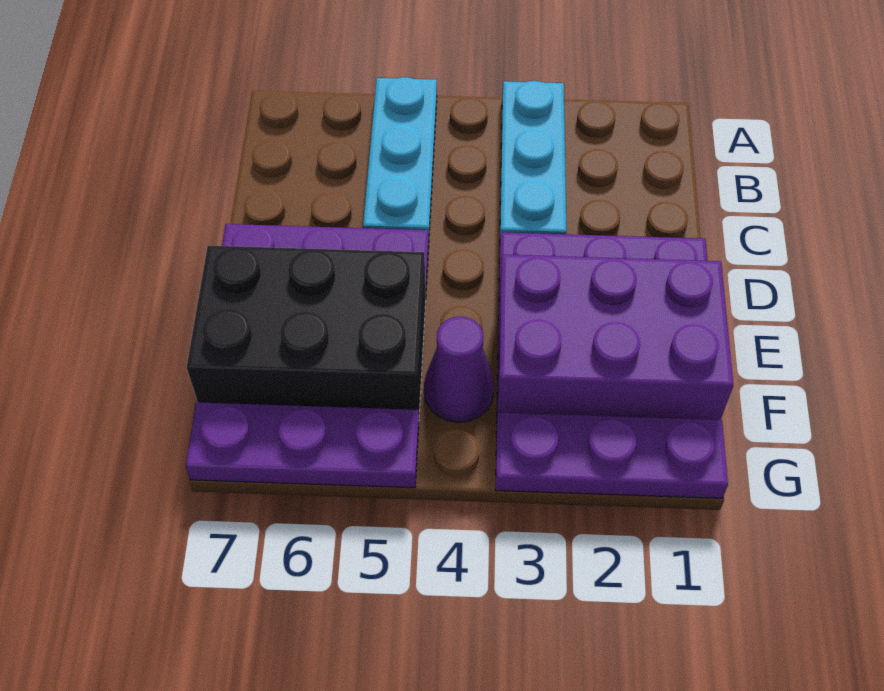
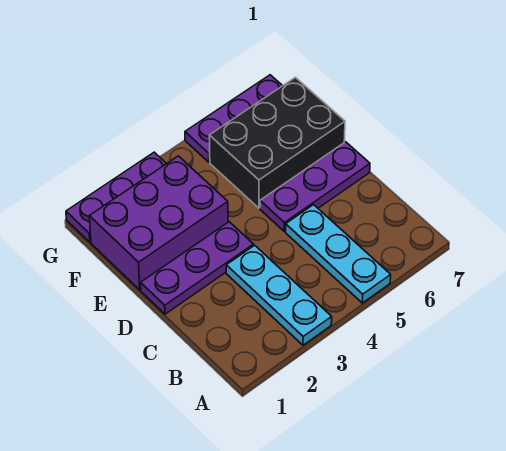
purple 1x1 cone [424,317,494,422] -> none

